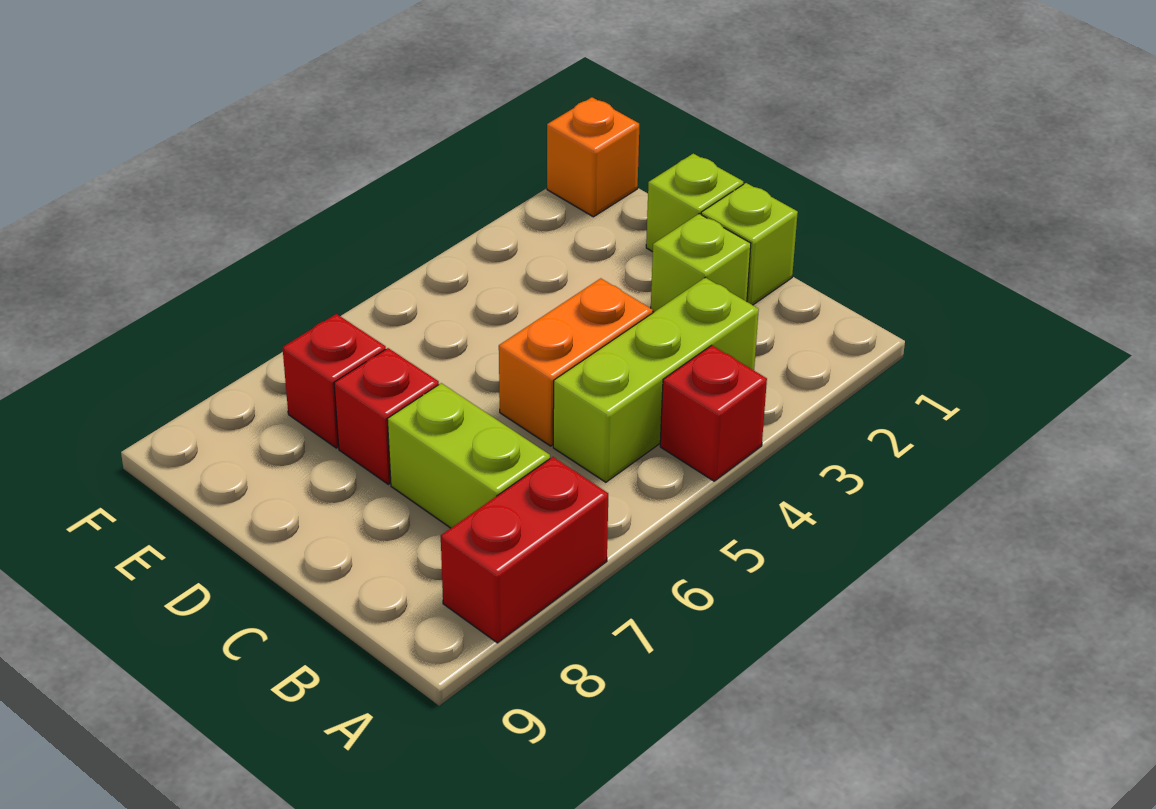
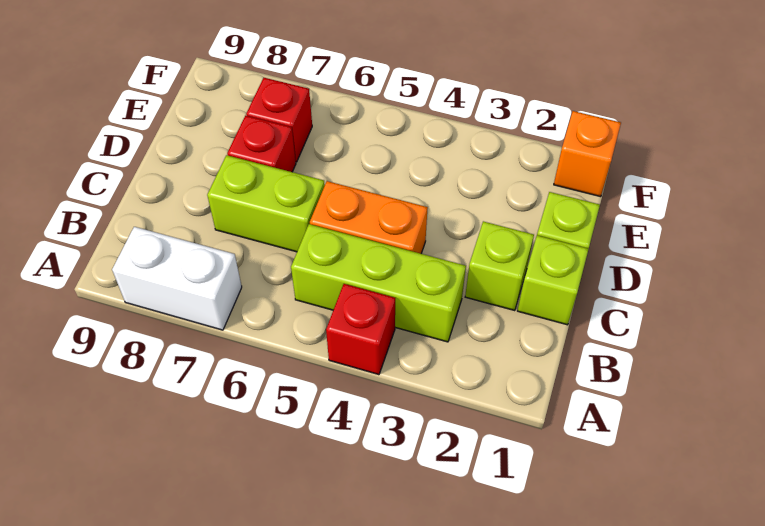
red 1x2 brick [441,457,608,643] -> white 1x2 brick [112,227,242,330]
lime 1x2 brick [387,383,550,528] -> lime 1x2 brick turned to [207,155,325,252]

